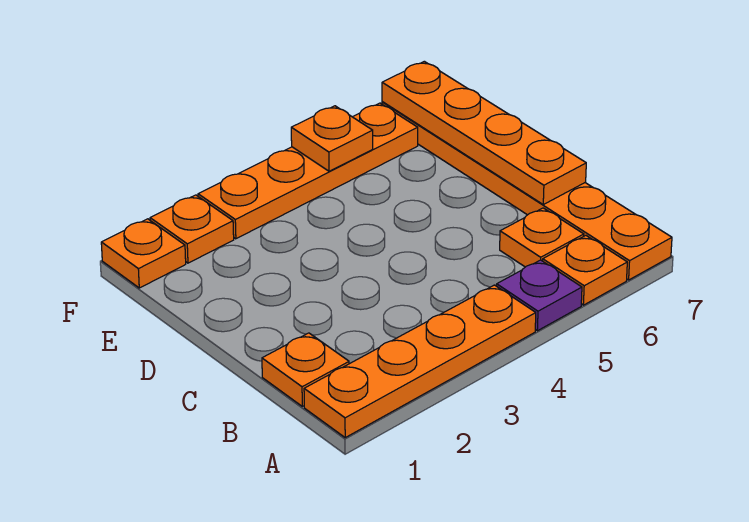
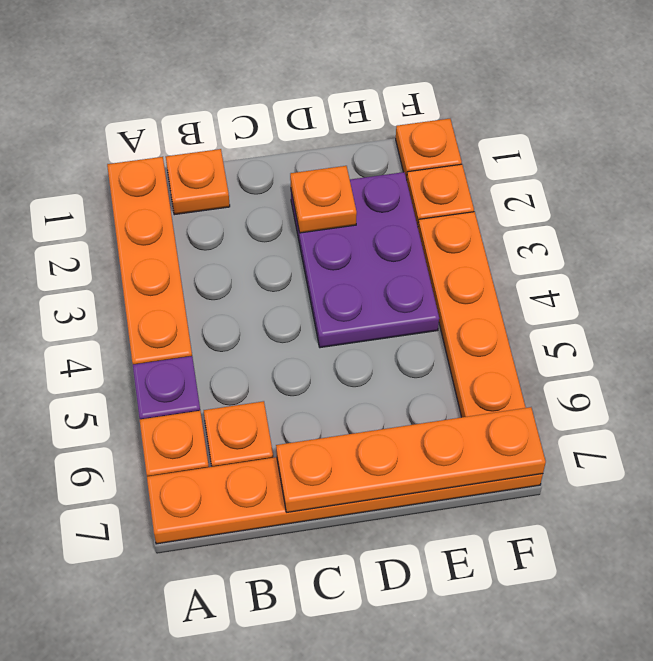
none -> purple 2x3 plate [291,172,439,348]
orange 1x1 plate [291,106,373,171] -> orange 1x1 plate moved to [290,166,357,233]

